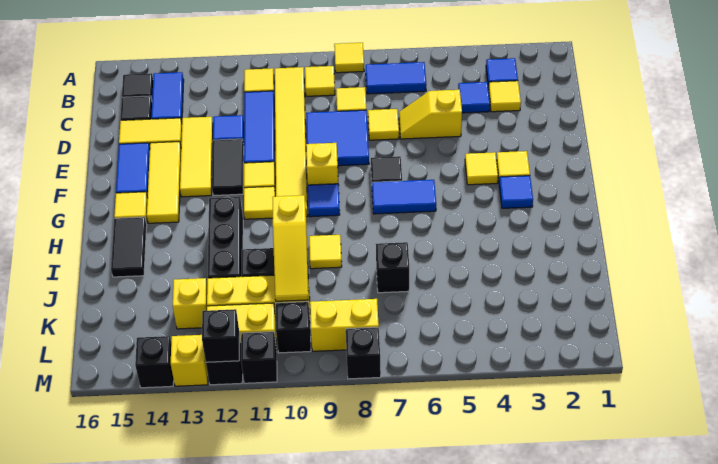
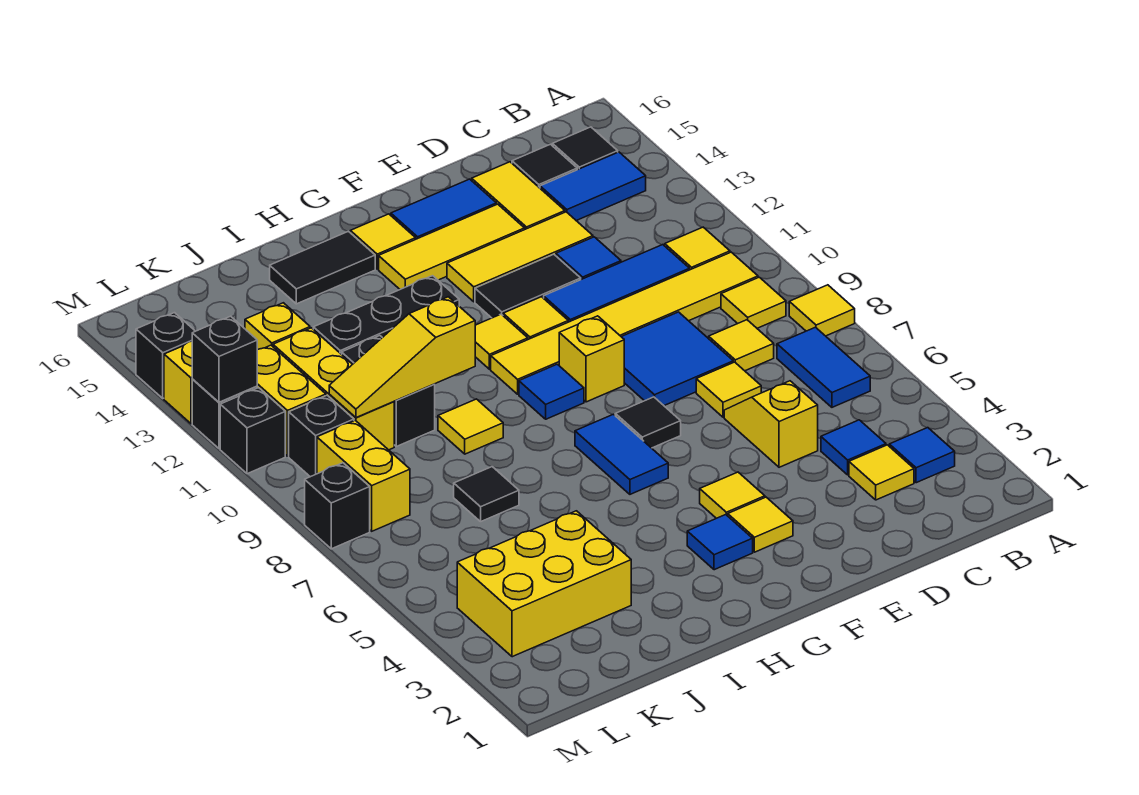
none -> yellow 2x3 brick [457,511,631,657]
black 1x1 brick [376,242,409,293] -> black 1x1 tile [454,467,519,522]

